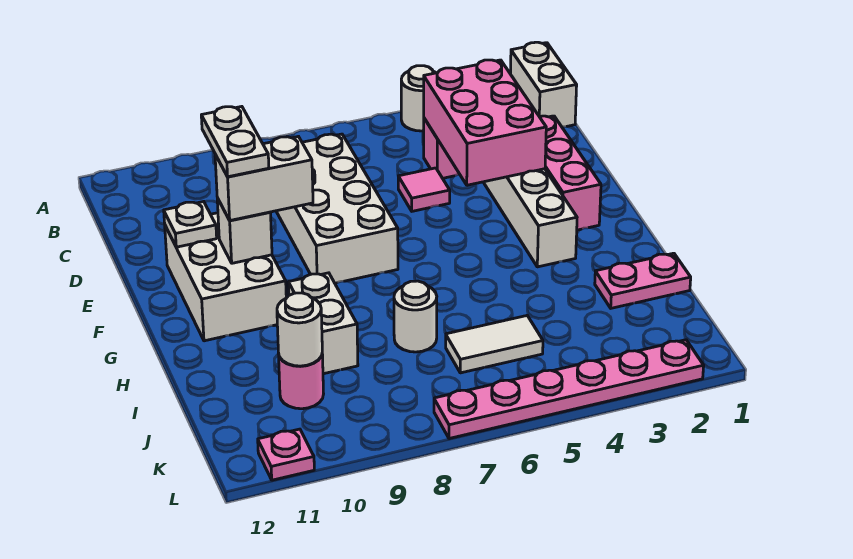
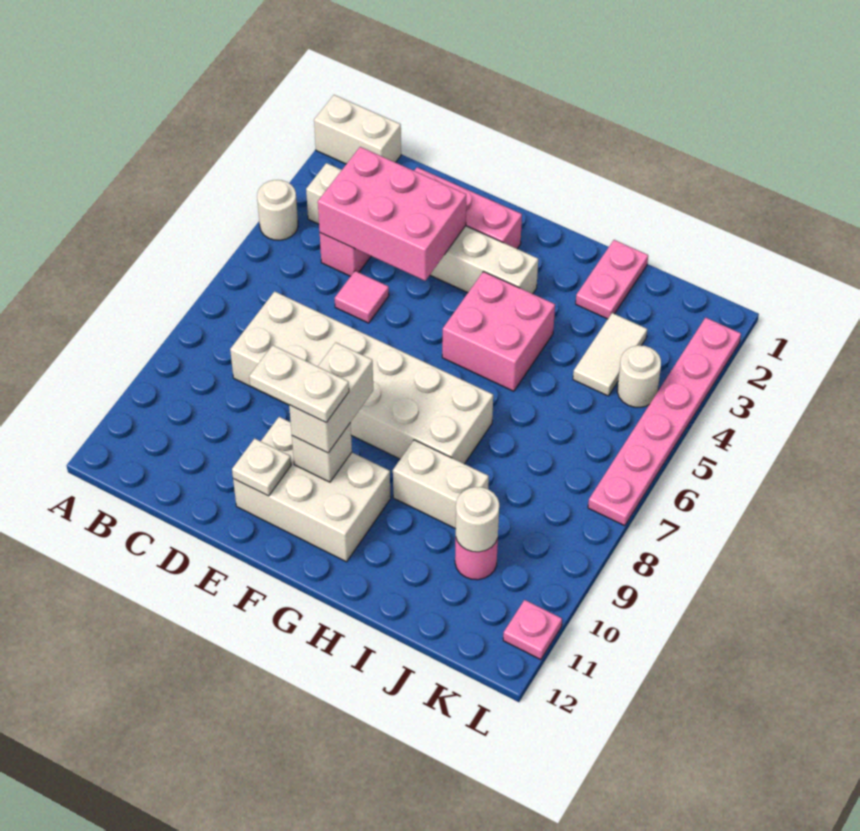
white 2x4 brick [276,134,398,283] -> white 2x6 brick [230,291,493,464]
none -> pink 2x2 brick [442,272,555,391]
white 1x1 round brick [394,281,437,352] -> white 1x1 round brick moved to [617,345,661,407]
white 1x2 tile [446,316,543,373] -> white 1x2 tile moved to [573,313,647,396]

